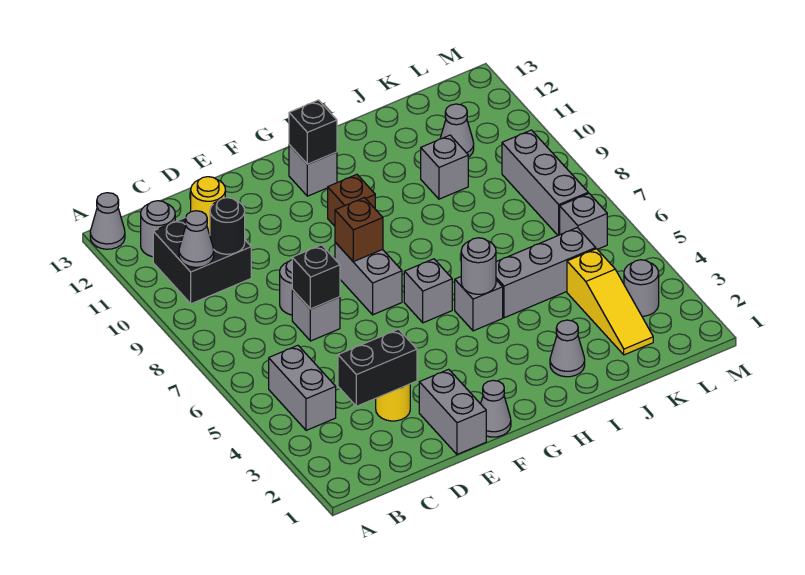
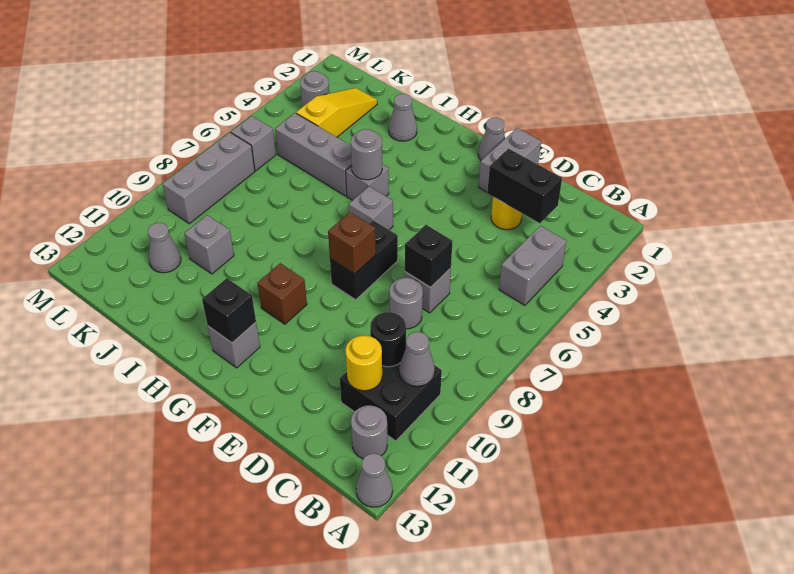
grey 1x2 brick [335,242,402,315] -> black 1x2 brick [330,220,398,300]

